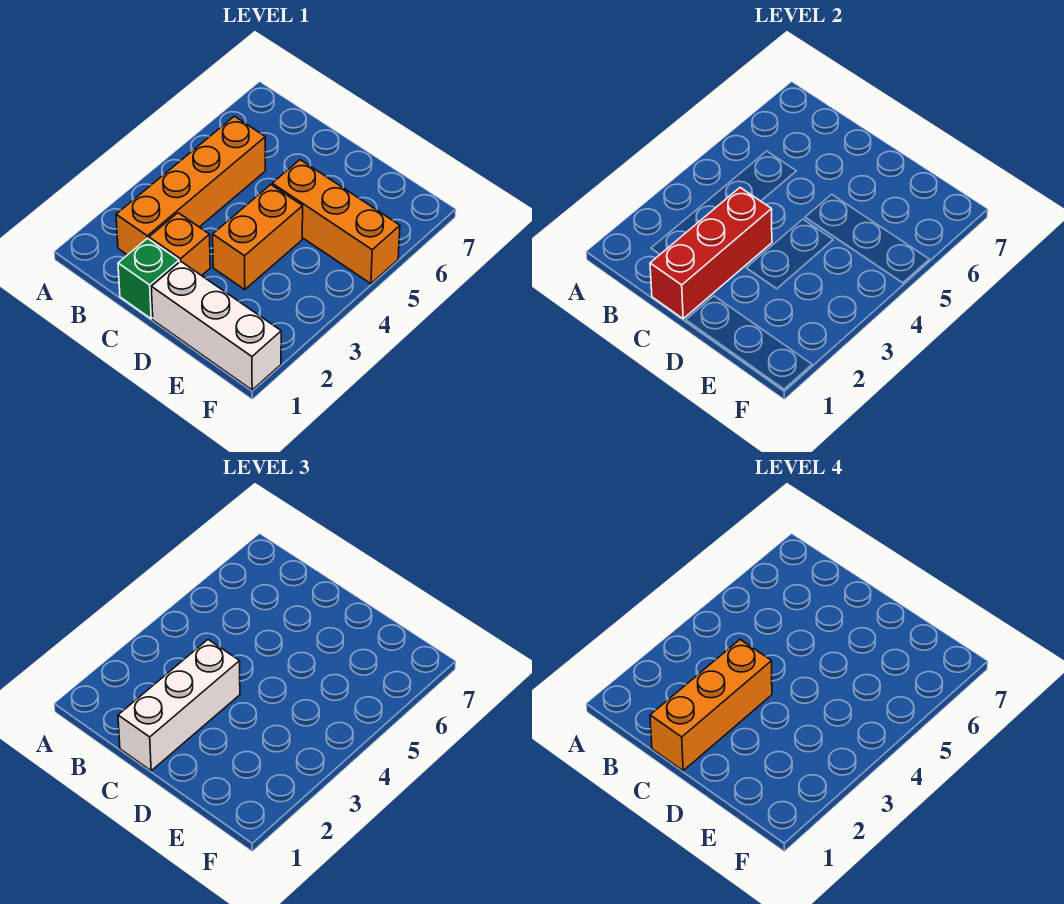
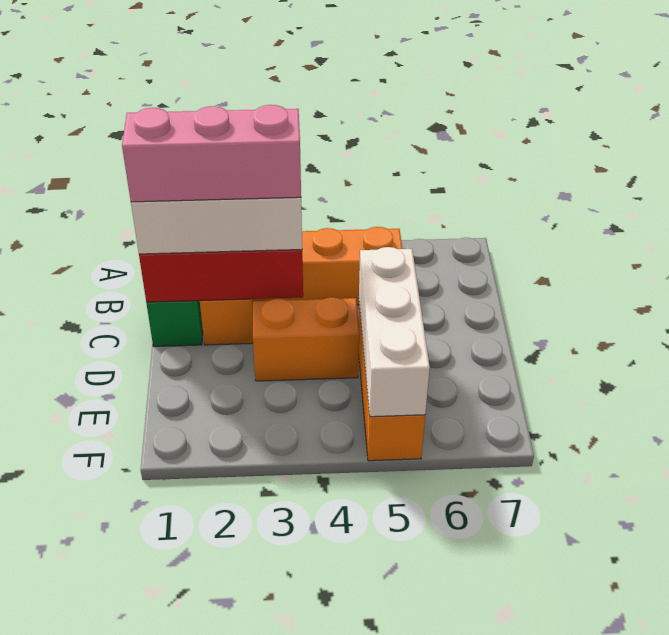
orange 1x3 brick [650,640,772,771] -> pink 1x3 brick [122,105,301,202]
white 1x3 brick [151,261,281,390] -> white 1x3 brick moved to [359,247,430,417]

